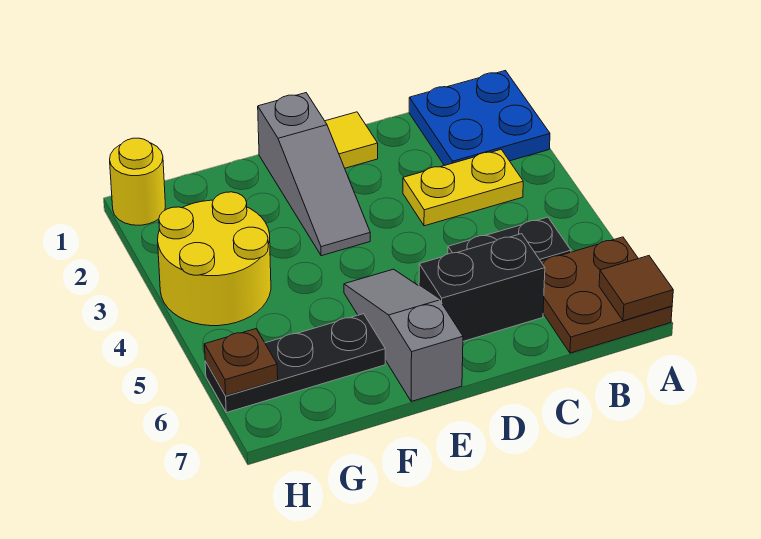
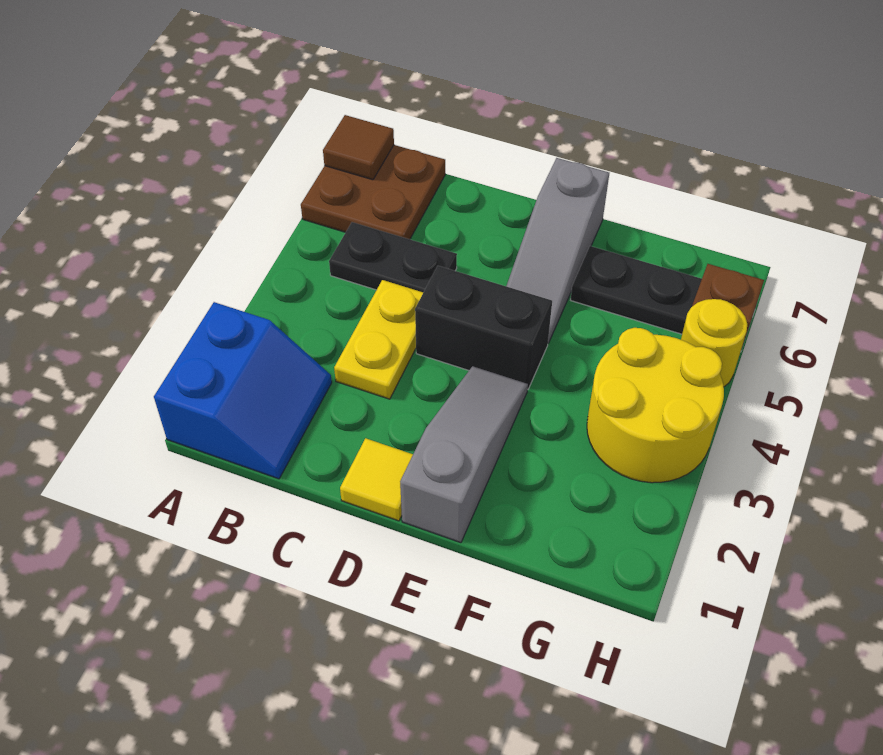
blue 2x2 plate [409,71,550,166] -> blue 2x2 slope [154,302,332,479]
yellow 1x2 plate [403,150,523,226] -> yellow 1x2 plate turned to [334,280,423,399]
black 1x2 brick [419,234,545,341] -> black 1x2 brick moved to [415,266,552,389]
yellow 1x1 round brick [110,138,165,225] -> yellow 1x1 round brick moved to [681,299,747,387]

